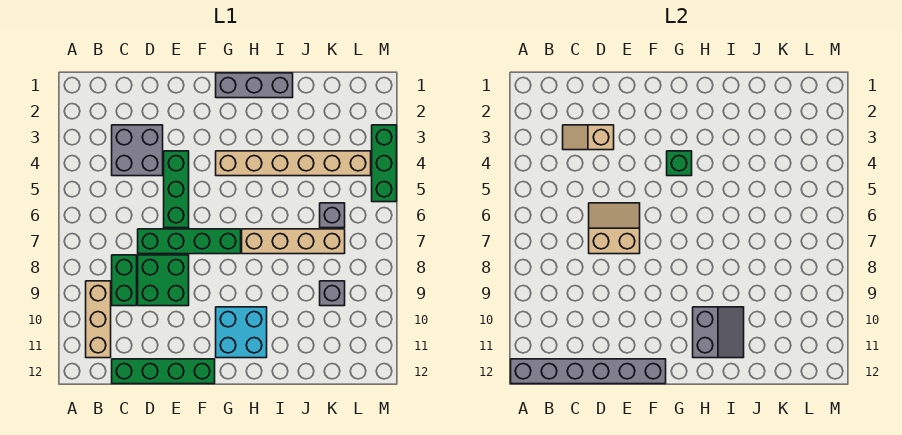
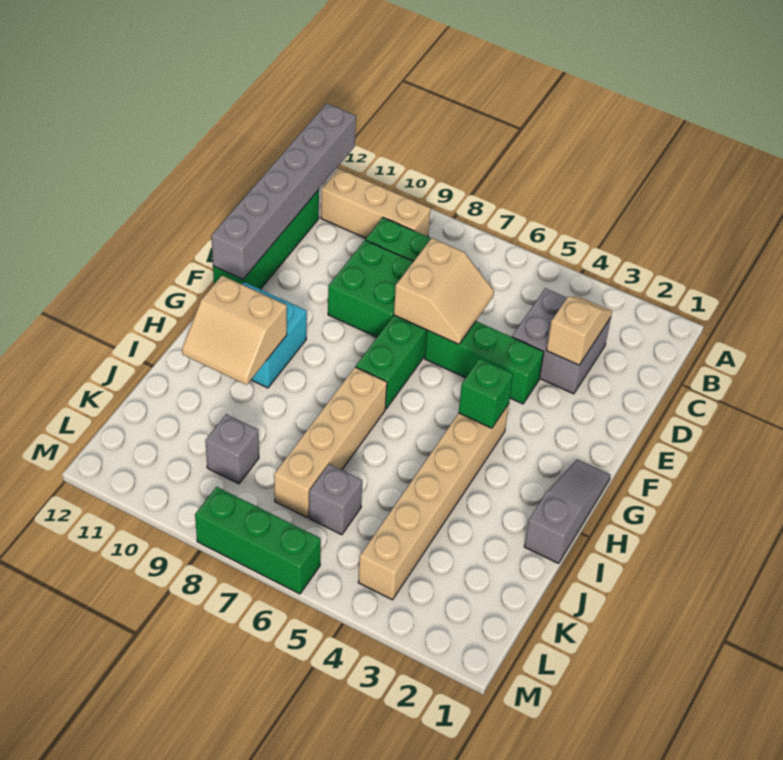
grey 1x3 brick [216,73,293,98] -> grey 1x3 slope [524,460,611,563]
grey 2x2 slope [693,307,744,358] -> tan 2x2 slope [182,276,287,385]
green 1x3 brick [372,125,397,202] -> green 1x3 brick moved to [195,487,321,594]

